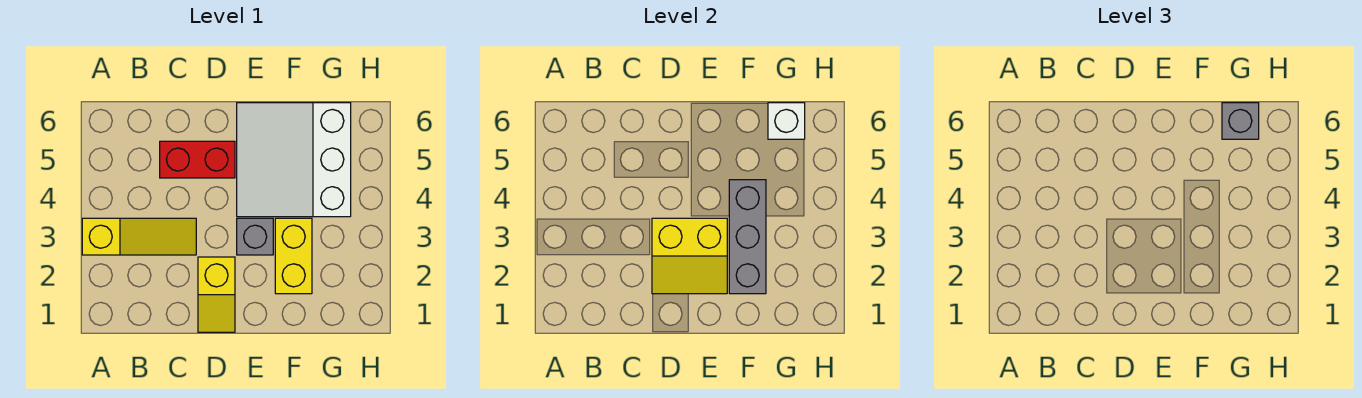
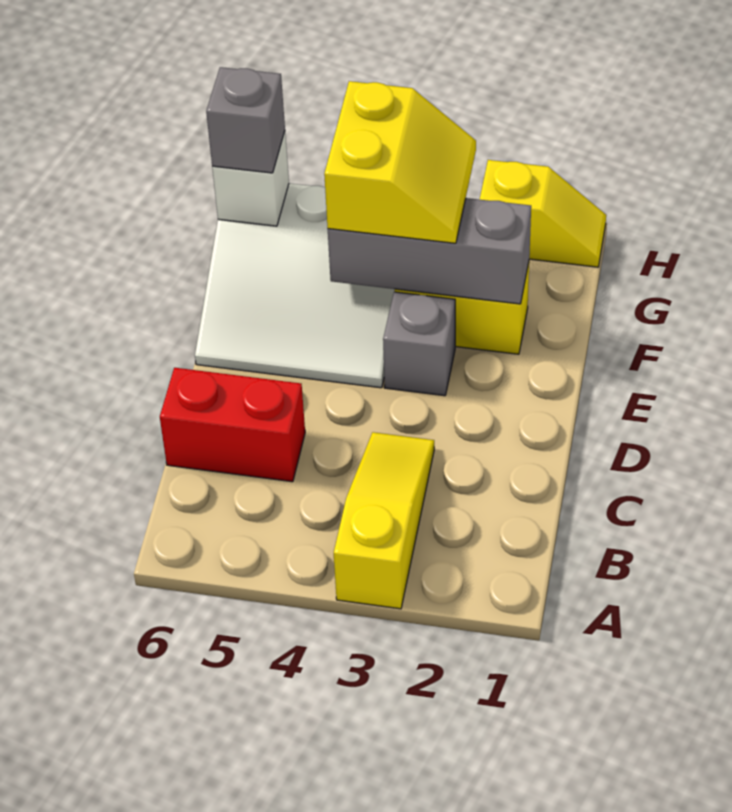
red 1x2 brick [160,141,235,178] -> red 1x2 brick turned to [160,368,305,482]
yellow 1x2 slope [198,257,235,332] -> yellow 1x2 slope moved to [479,160,606,267]
yellow 2x2 slope [652,218,727,294] -> yellow 2x2 slope moved to [324,81,476,243]

